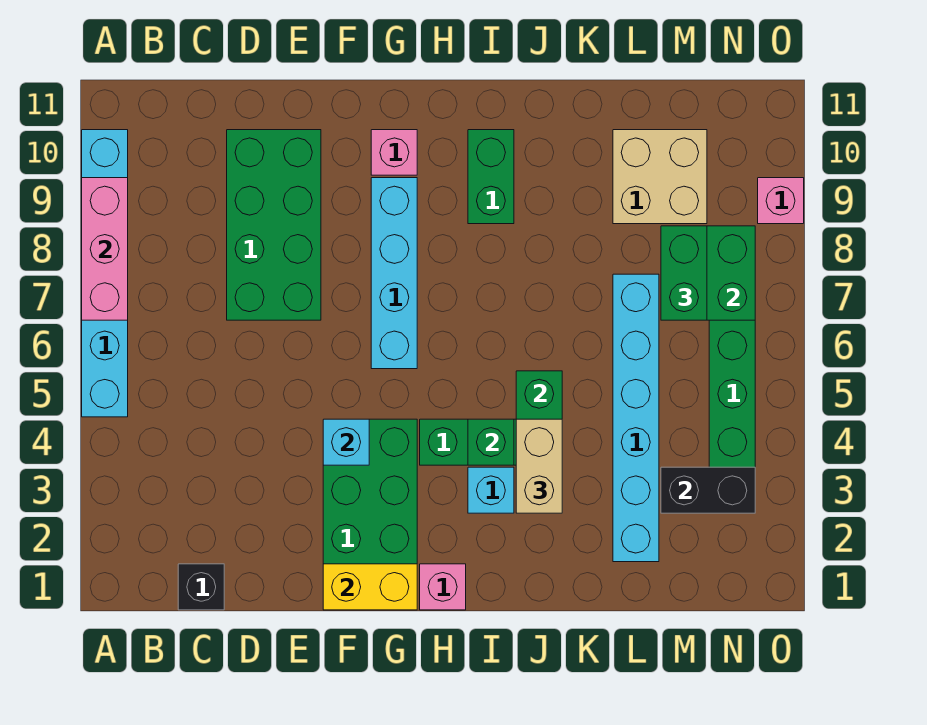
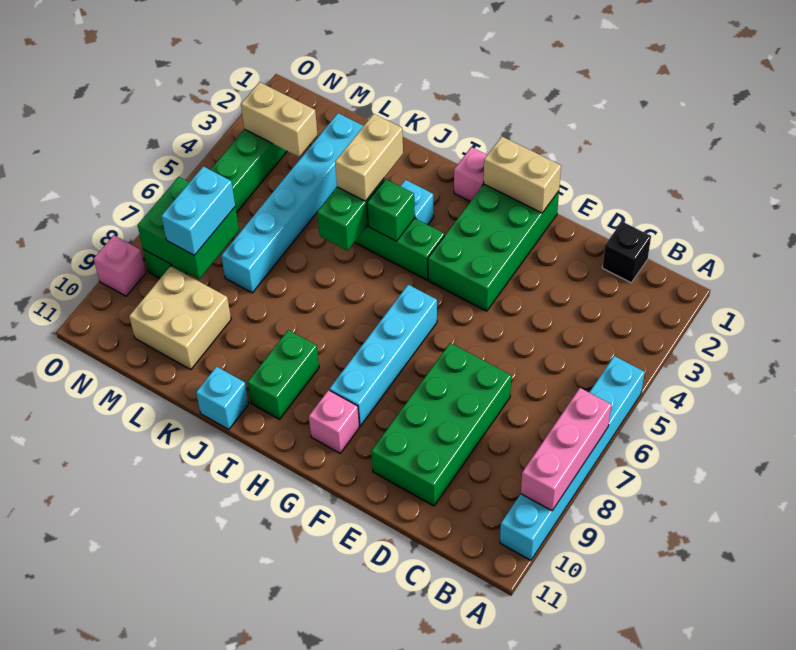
yellow 1x2 brick [323,564,417,610] -> tan 1x2 brick [484,137,561,213]
cyan 1x1 brick [323,419,369,465] -> cyan 1x1 brick moved to [196,367,249,429]
black 1x2 brick [661,467,755,513] -> tan 1x2 brick [241,82,318,157]
green 1x2 brick [661,226,707,320] -> cyan 1x2 brick [161,166,235,255]

